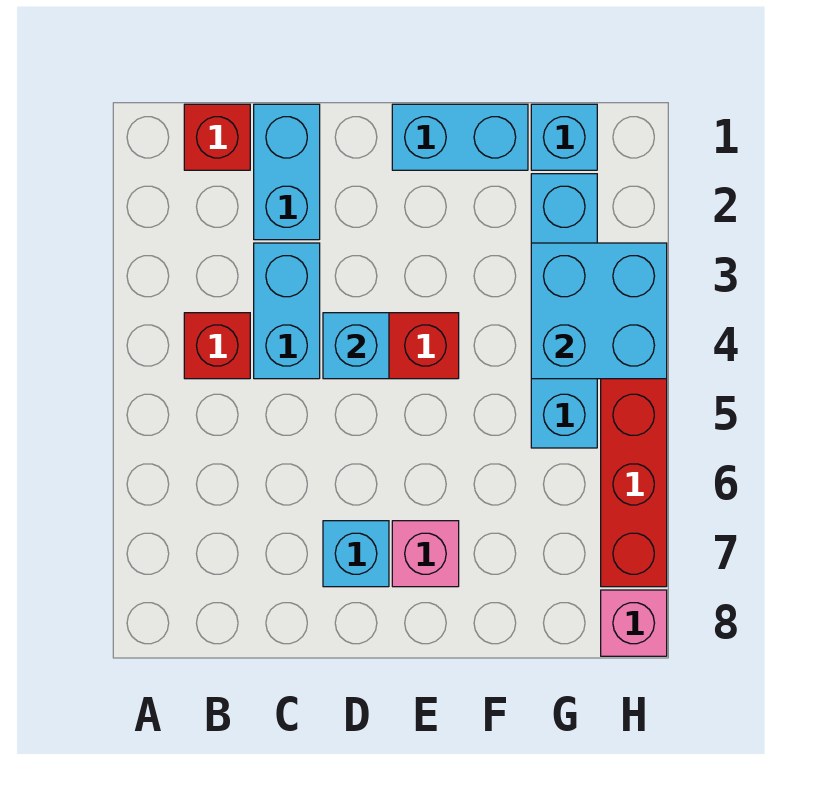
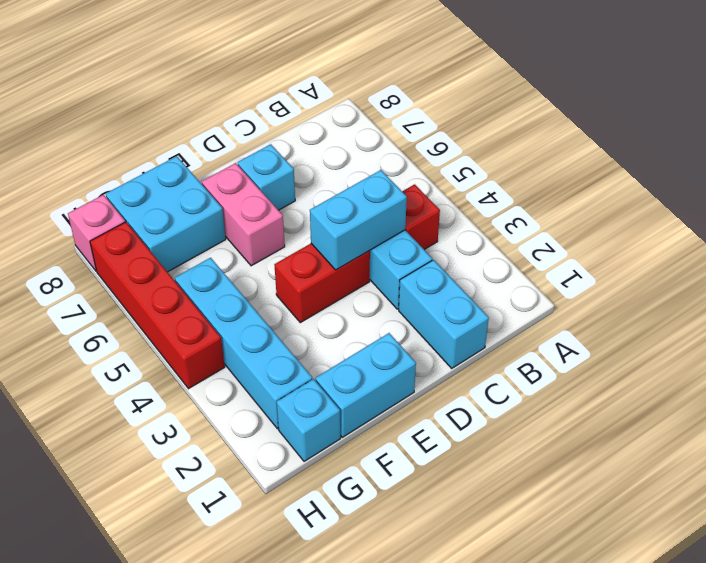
red 1x1 brick [184,104,250,170] -> none
cyan 1x1 brick [323,313,389,379] -> cyan 1x2 brick [310,170,407,270]
pink 1x1 brick [392,521,459,587] -> pink 1x2 brick [202,163,285,266]
cyan 2x2 brick [531,243,667,379] -> cyan 2x2 brick moved to [106,156,226,272]

